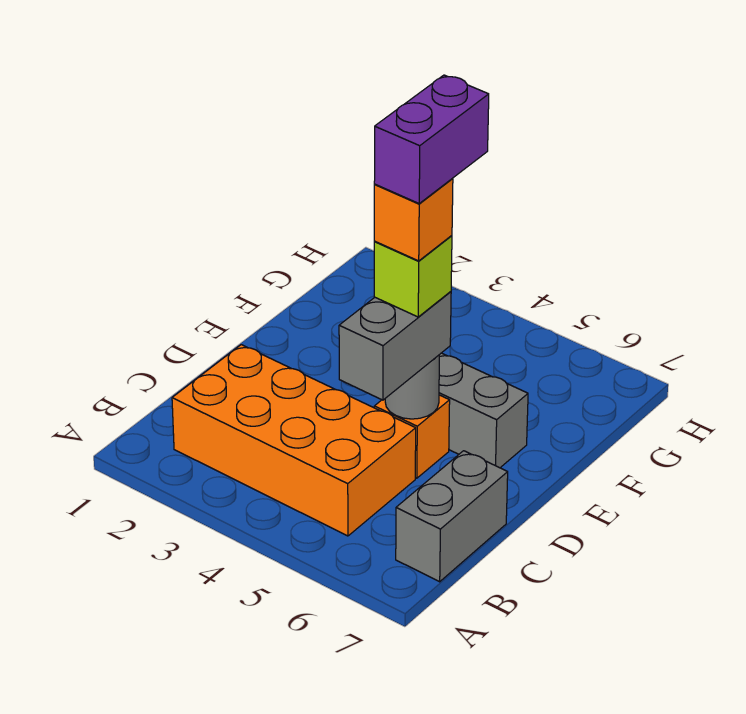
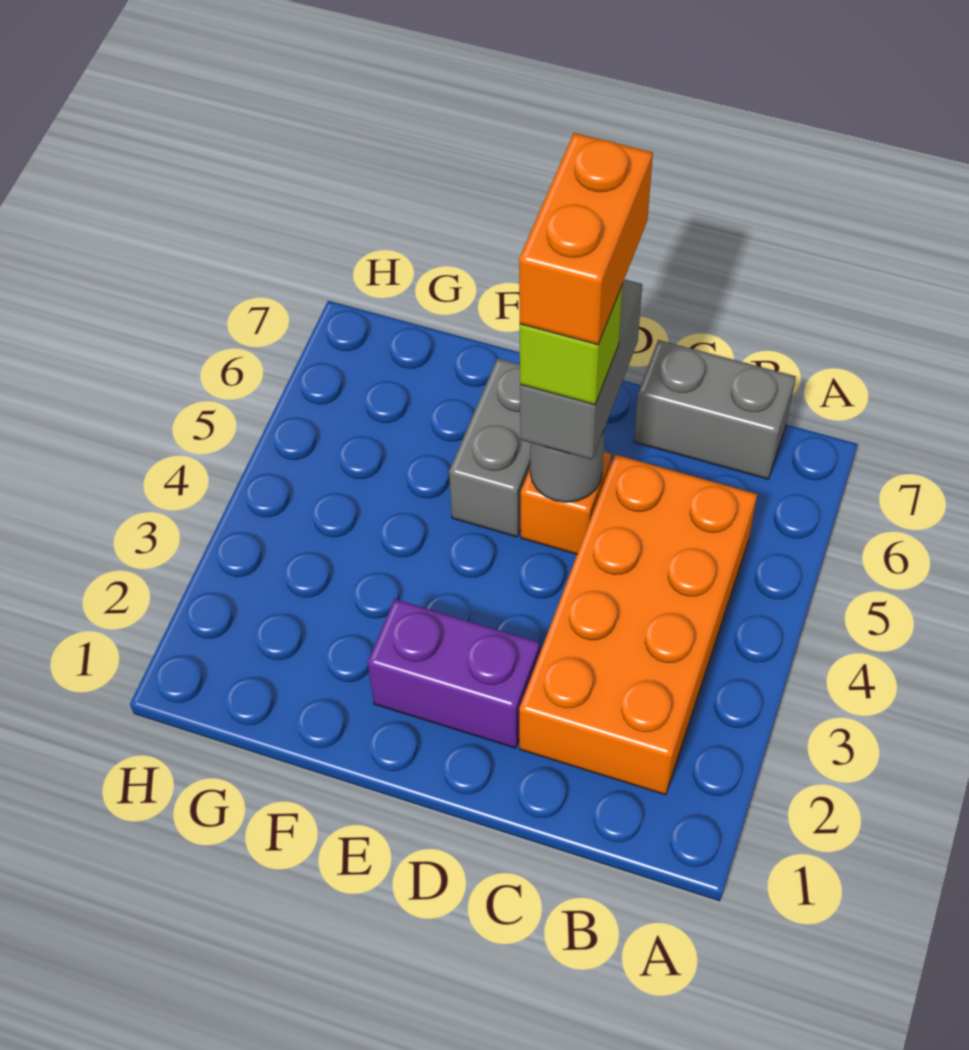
grey 1x2 brick [339,292,451,400] -> grey 1x2 brick turned to [520,279,642,460]
orange 1x1 brick [374,178,453,261] -> orange 1x2 brick [519,133,653,345]
purple 1x2 brick [374,75,489,203] -> purple 1x2 brick moved to [368,599,540,748]

